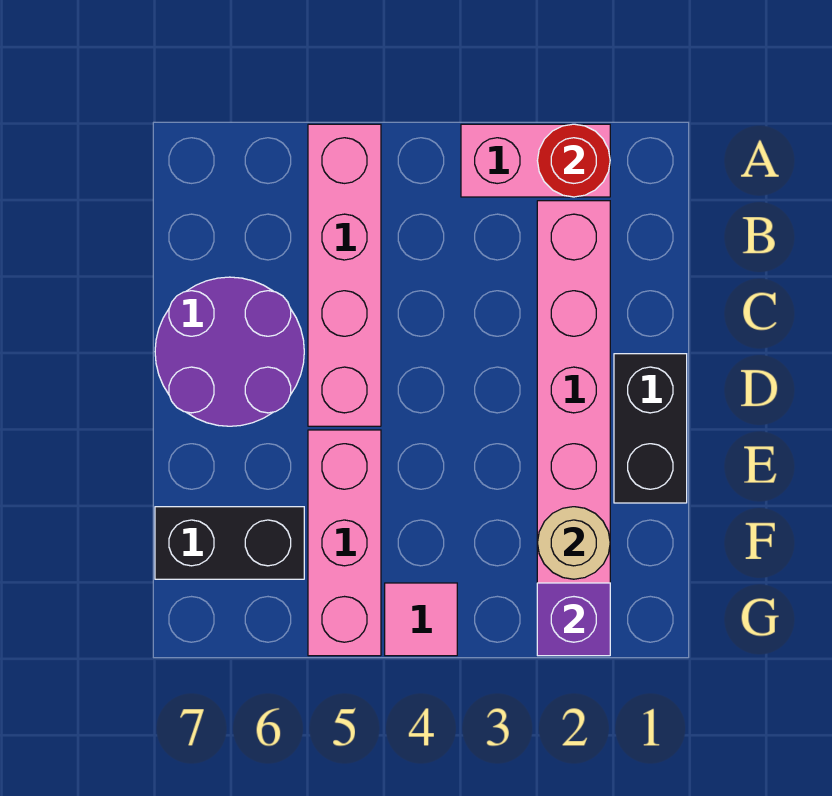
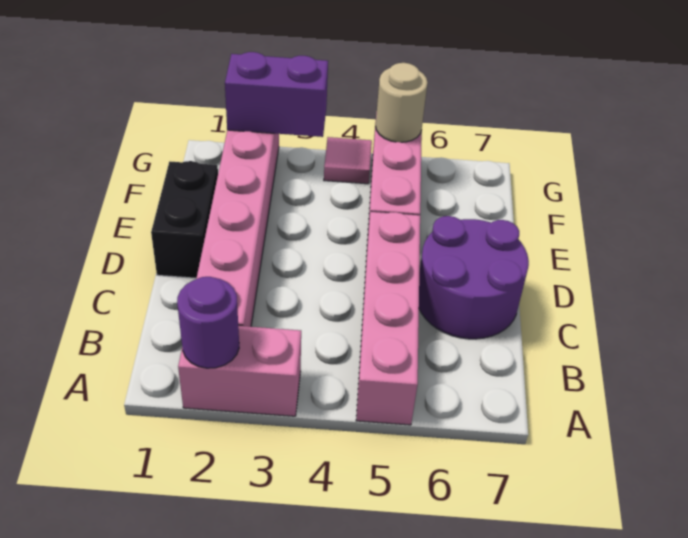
red 1x1 round brick [537,124,610,197] -> purple 1x1 round brick [177,277,239,368]
tan 1x1 round brick [537,507,610,579] -> tan 1x1 round brick moved to [375,63,428,142]
black 1x2 brick [155,507,304,579] -> none
purple 1x1 brick [537,583,610,656] -> purple 1x2 brick [225,52,328,137]

